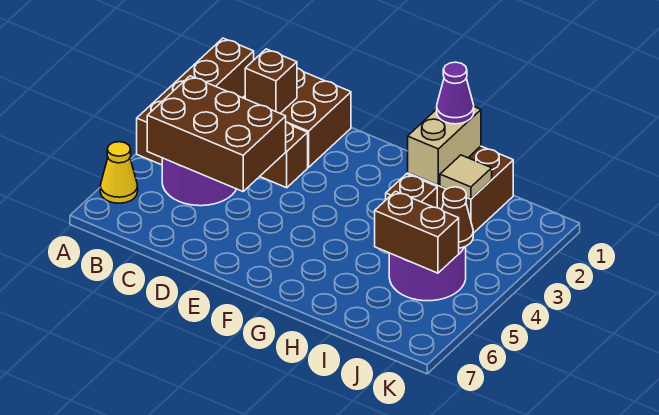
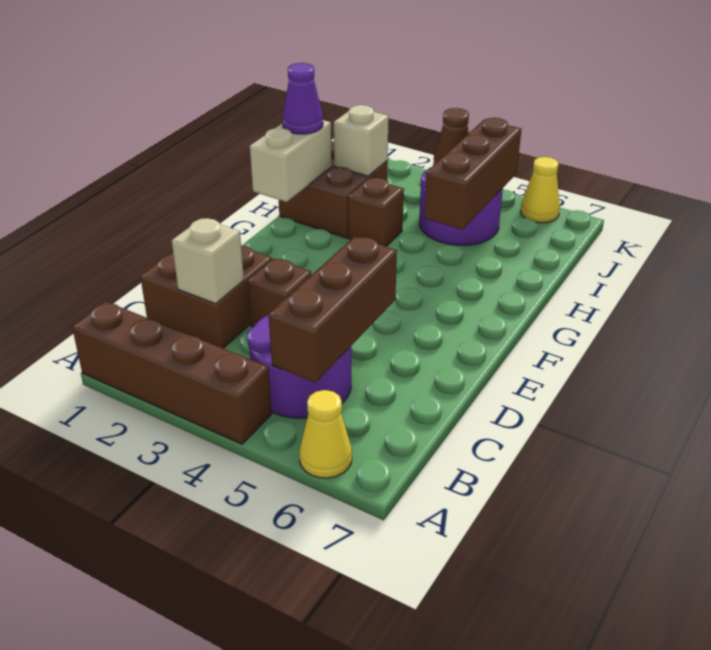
brown 2x3 brick [147,76,286,191] -> brown 1x3 brick [269,236,397,383]
brown 1x1 brick [245,49,297,113] -> tan 1x1 brick [172,218,244,304]
tan 1x2 brick [408,107,481,185] -> tan 1x2 brick turned to [250,120,332,202]
tan 1x1 tile [440,155,492,199] -> tan 1x1 brick [334,105,389,176]
brown 1x2 brick [375,191,459,273] -> brown 1x3 brick [424,118,521,230]
none -> yellow 1x1 cone [521,157,560,223]

